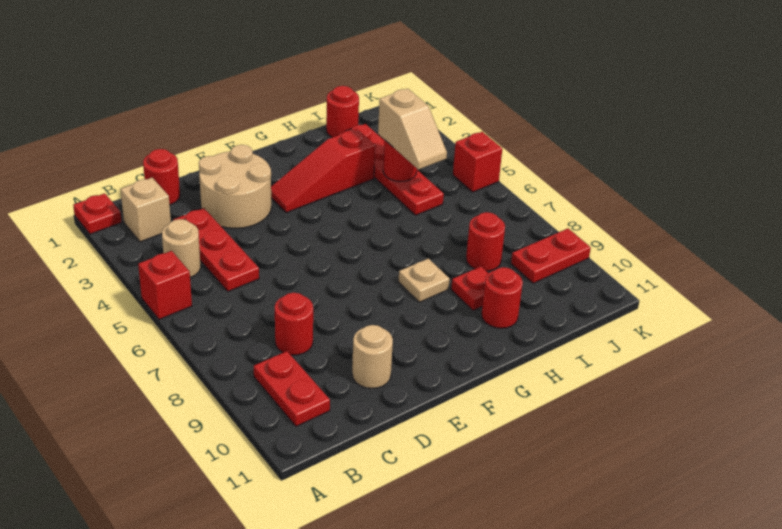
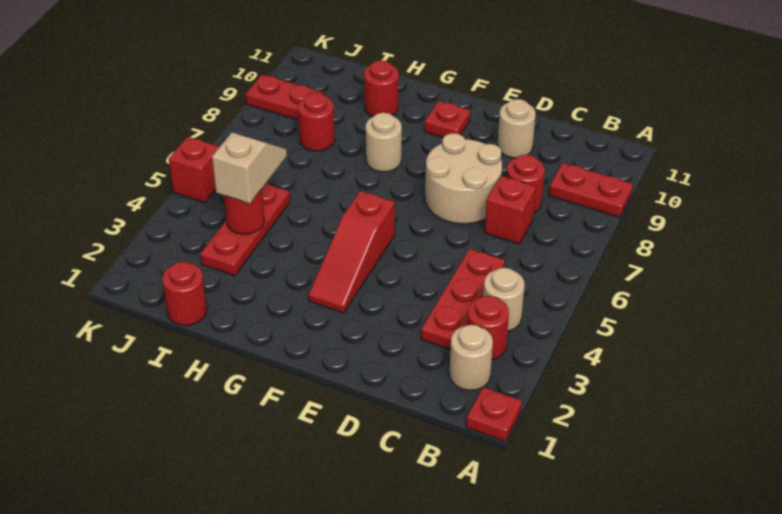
red 1x1 brick [138,251,192,319] -> red 1x1 brick moved to [485,176,536,244]
tan 1x1 brick [121,178,171,242] -> tan 1x1 round brick [450,325,493,390]
red 1x2 plate [254,351,330,426] -> red 1x2 plate turned to [549,163,633,217]
red 1x1 round brick [143,149,180,205] -> red 1x1 round brick moved to [467,296,509,360]
tan 2x2 round brick [199,145,271,228] -> tan 2x2 round brick moved to [425,133,502,224]
red 1x3 slope [271,129,375,213] -> red 1x3 slope turned to [308,191,395,313]
tan 1x1 plate [398,258,450,302] -> tan 1x1 round brick [366,113,402,172]
red 1x1 plate [451,267,488,310] -> red 1x1 plate moved to [425,101,470,137]
red 1x4 plate [339,124,444,215] -> red 1x3 plate [200,184,290,276]

